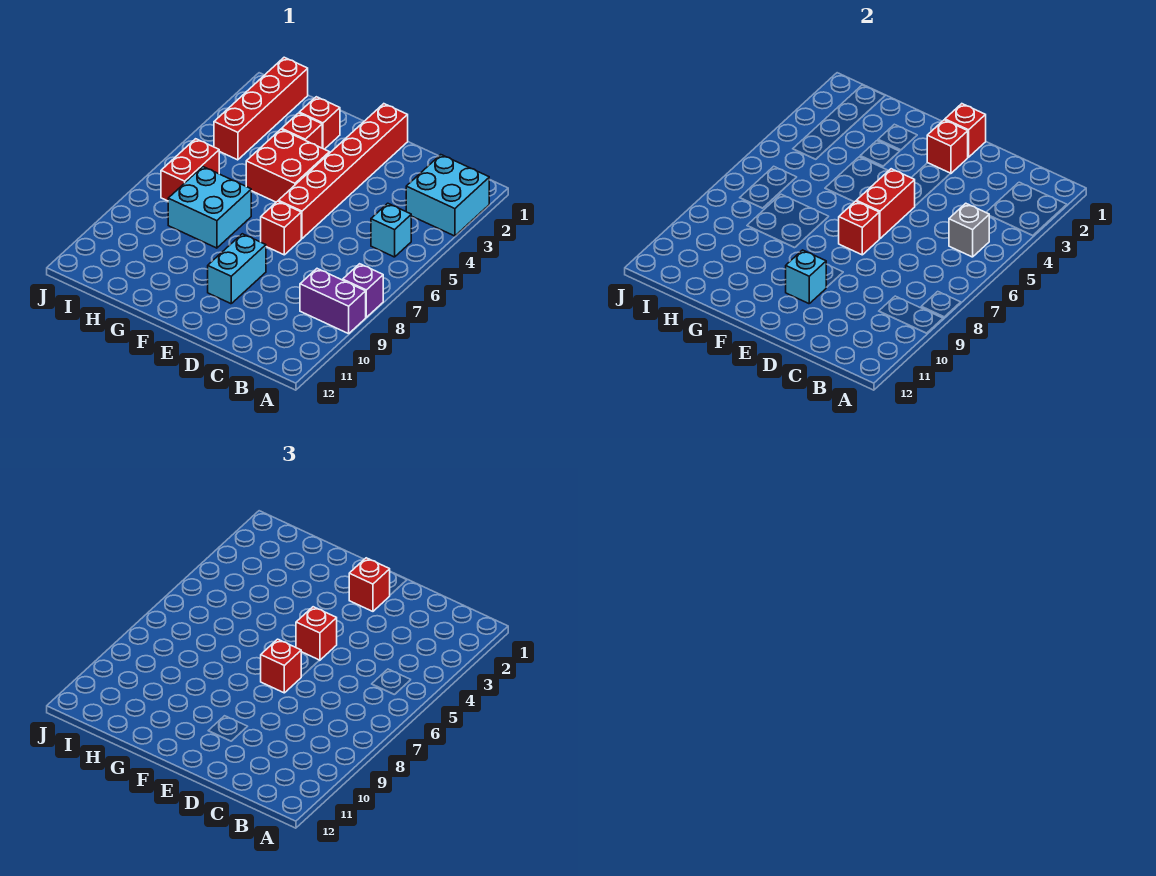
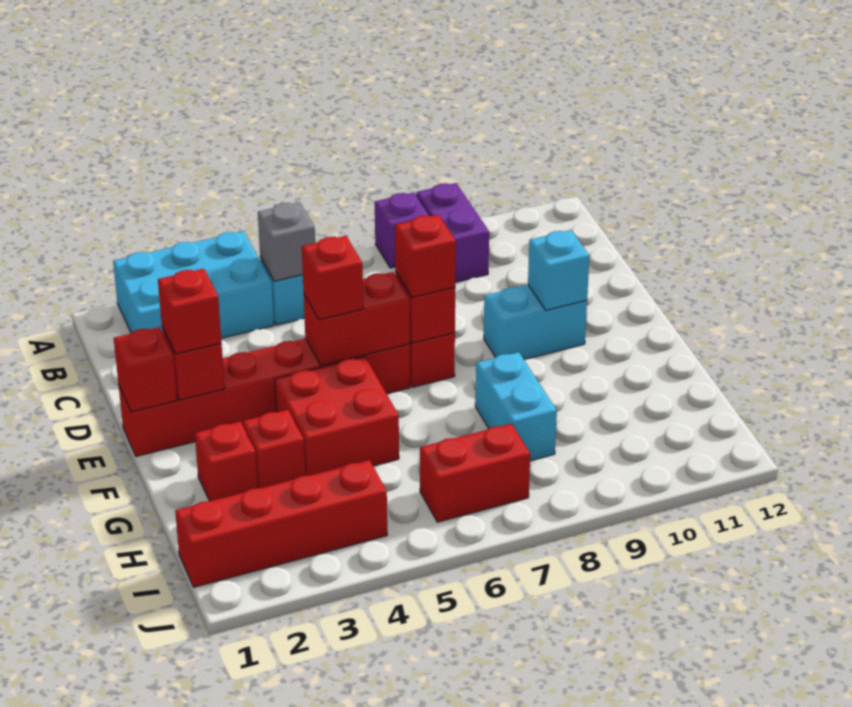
cyan 2x2 brick [406,155,489,236] -> cyan 2x3 brick [113,231,274,338]
cyan 2x2 brick [168,167,251,248] -> cyan 1x2 brick [475,352,557,461]

